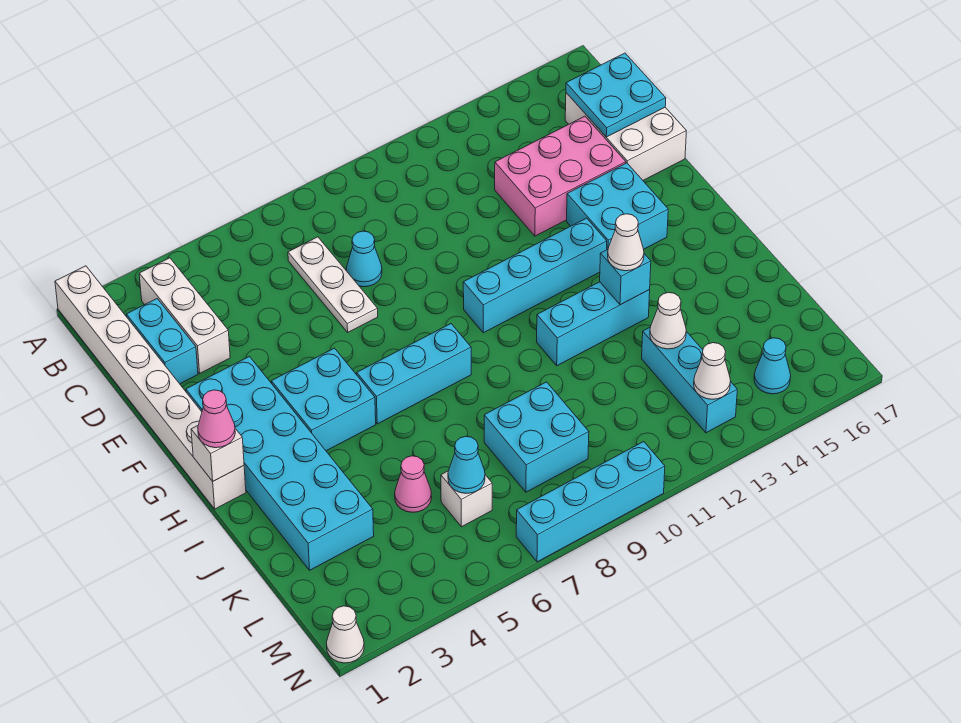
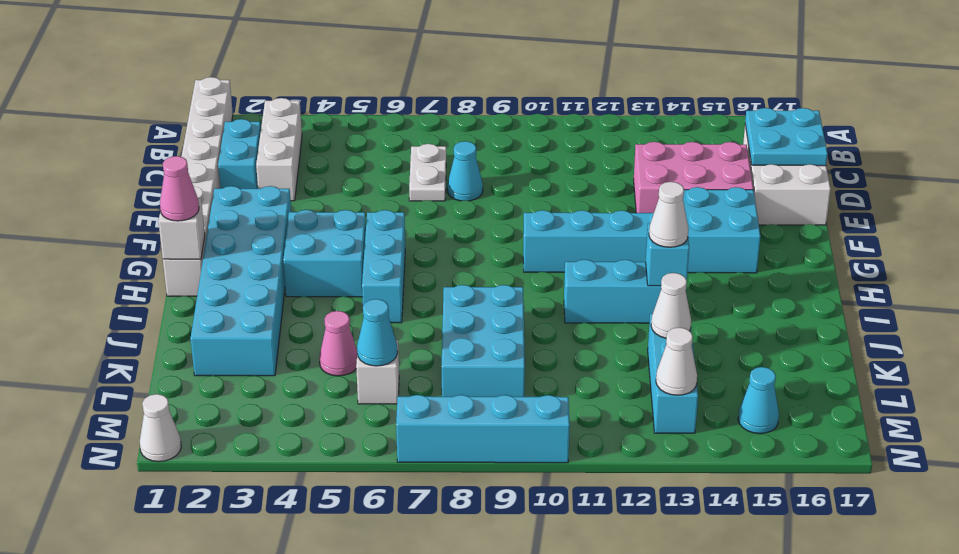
white 1x3 plate [288,237,378,332] -> white 1x2 plate [409,144,446,201]
cyan 1x3 brick [357,324,471,424] -> cyan 1x3 brick turned to [362,210,405,323]
cyan 2x2 brick [484,382,589,492] -> cyan 2x3 brick [442,285,525,397]

